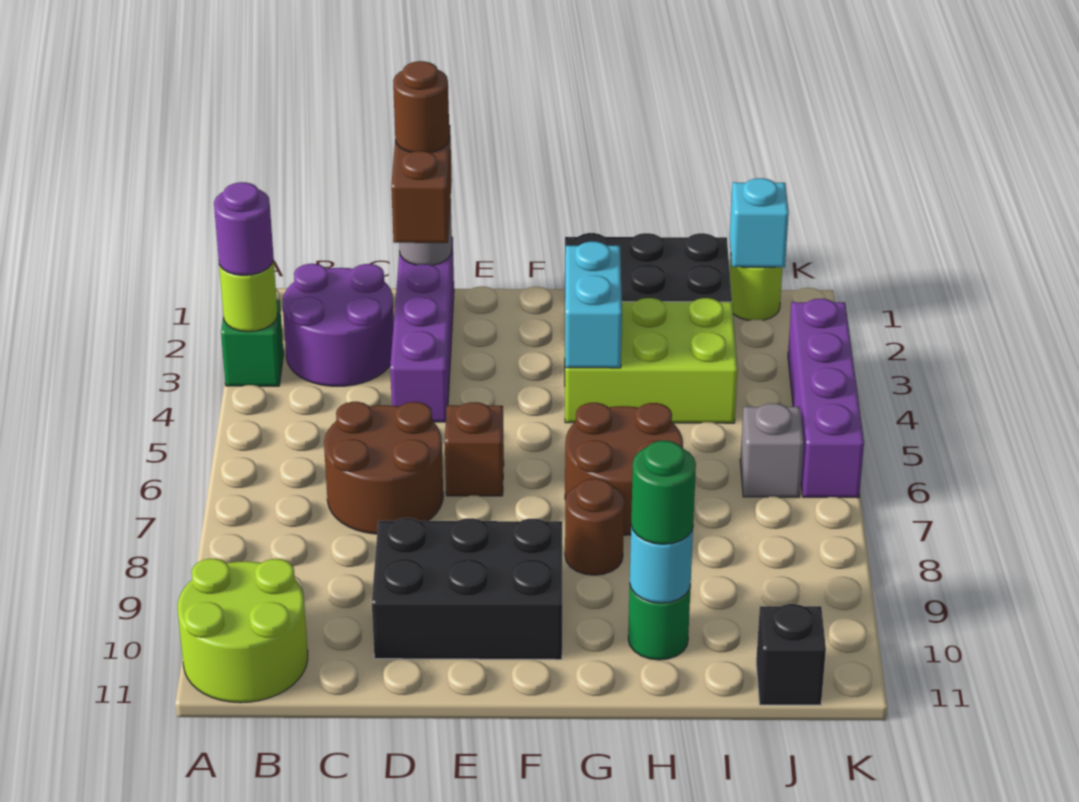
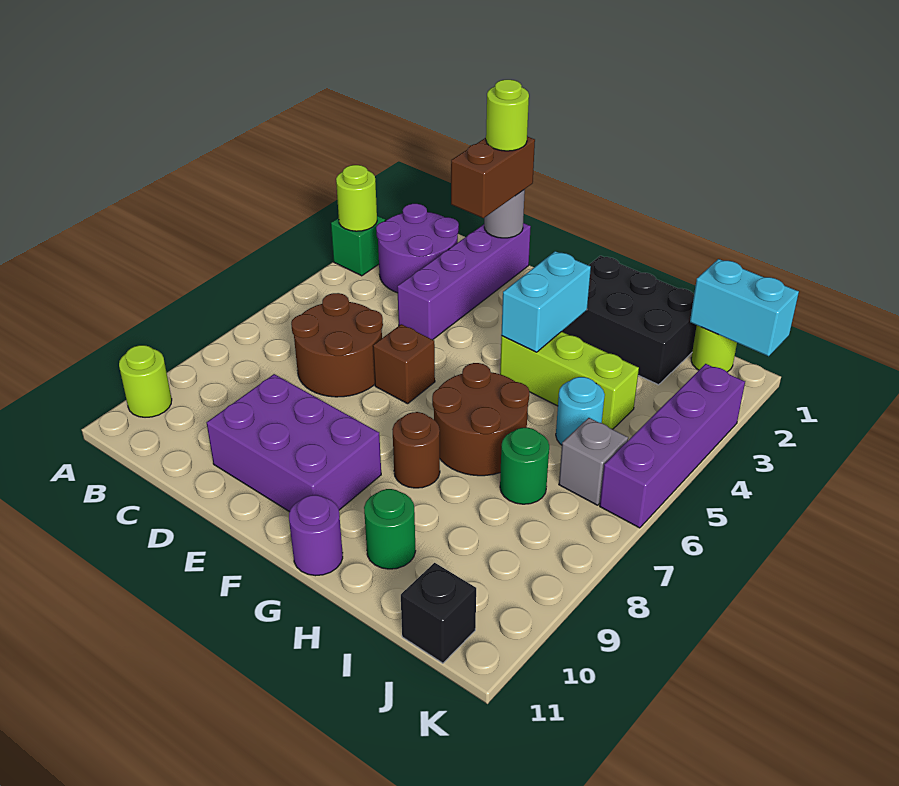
purple 1x1 round brick [214,182,274,275] -> purple 1x1 round brick moved to [289,495,343,576]
lime 2x2 round brick [178,559,308,703] -> lime 1x1 round brick [119,345,172,417]
brown 1x1 round brick [393,61,449,153] -> lime 1x1 round brick [486,80,529,151]
black 2x3 brick [372,518,562,660] -> purple 2x3 brick [207,374,381,512]
lime 2x3 brick [565,298,738,423] -> lime 1x3 brick [500,332,639,429]
cyan 1x1 round brick [630,526,693,603] -> cyan 1x1 round brick moved to [556,377,605,445]
green 1x1 round brick [631,441,696,544] -> green 1x1 round brick moved to [500,427,549,504]
cyan 1x1 brick [730,178,789,267] -> cyan 1x2 brick [690,259,799,356]

